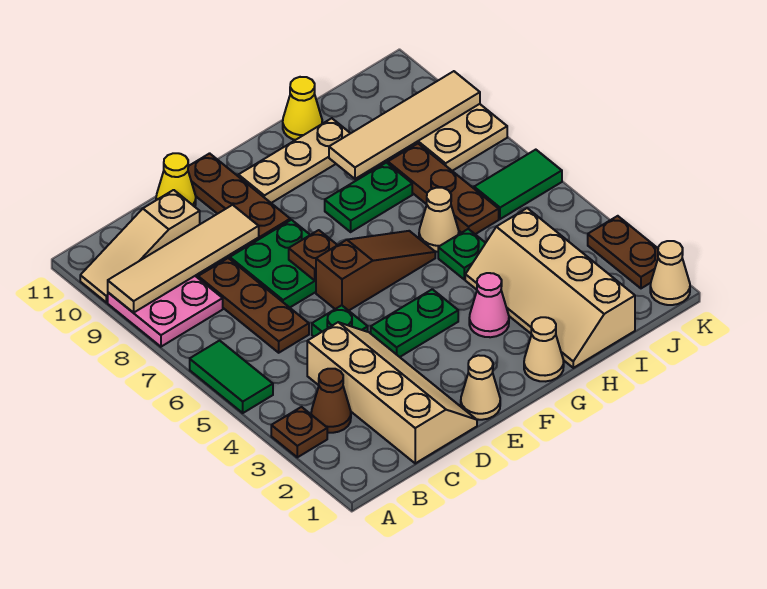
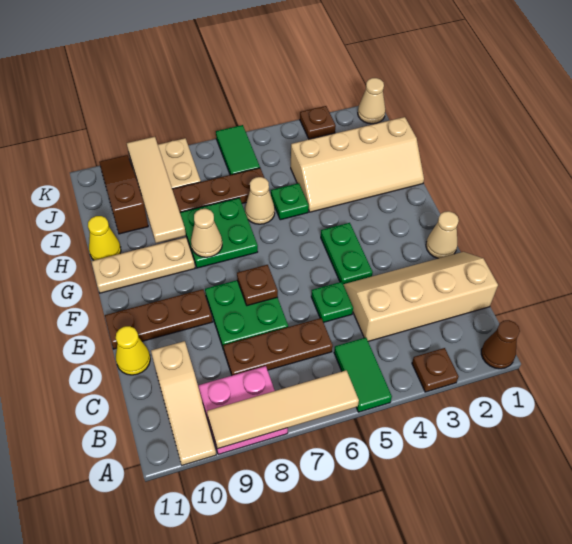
green 1x2 tile [190,341,273,413] -> green 1x2 tile turned to [334,338,392,412]
tan 1x4 tile [108,205,259,313] -> tan 1x4 tile turned to [207,370,359,449]
brown 1x1 cone [311,369,351,433] -> brown 1x1 cone moved to [481,320,520,369]
brown 1x3 slope [316,231,435,311] -> brown 1x3 slope moved to [99,155,148,234]
tan 1x3 plate [238,118,350,203] -> tan 1x3 plate turned to [91,237,195,293]
tan 1x1 cone [524,317,564,381] -> tan 1x1 cone moved to [191,209,222,257]
pink 1x1 cone [469,273,509,337] -> none
green 1x2 plate [325,163,412,232] -> green 2x2 plate [180,198,258,268]
brown 1x2 plate [588,216,658,288] -> brown 1x1 plate [300,106,336,139]

